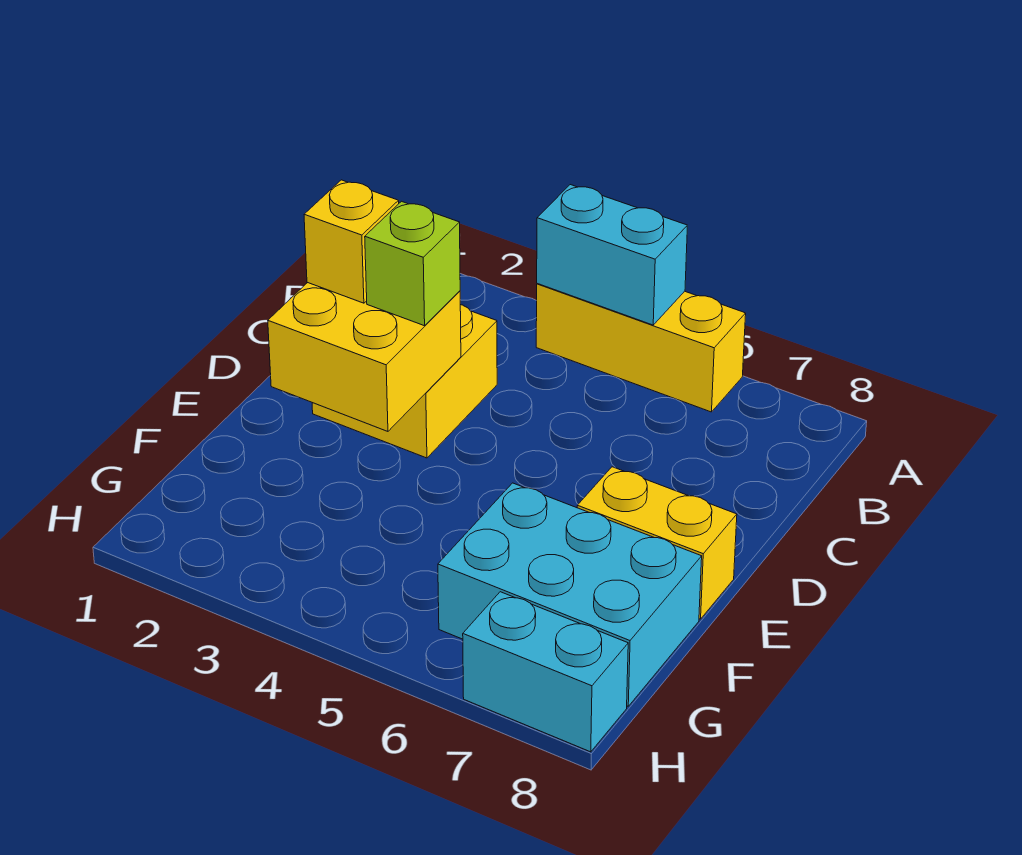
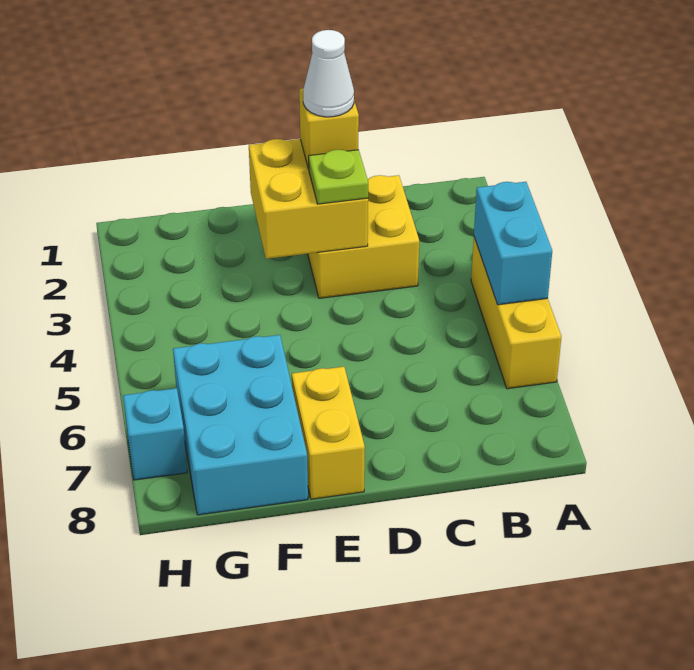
none -> white 1x1 cone [303,30,354,117]
lime 1x1 brick [365,201,460,326] -> lime 1x1 plate [309,150,368,204]
cyan 1x2 brick [463,592,628,752] -> cyan 1x1 brick [123,388,187,480]

